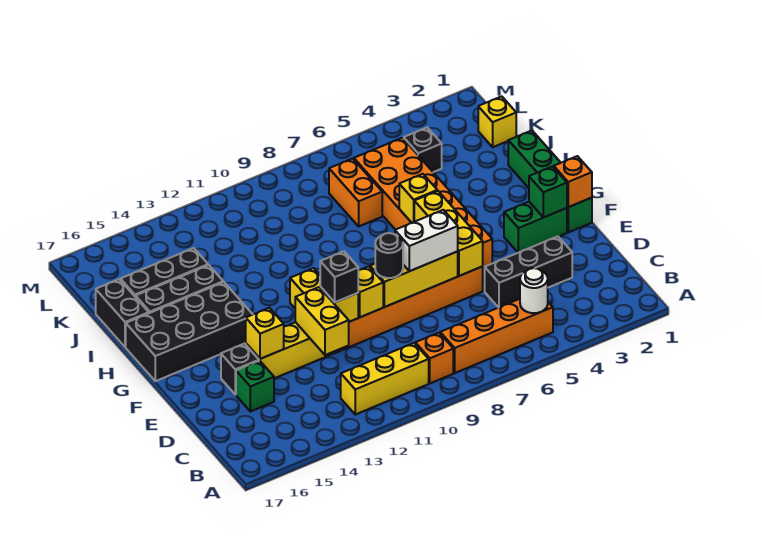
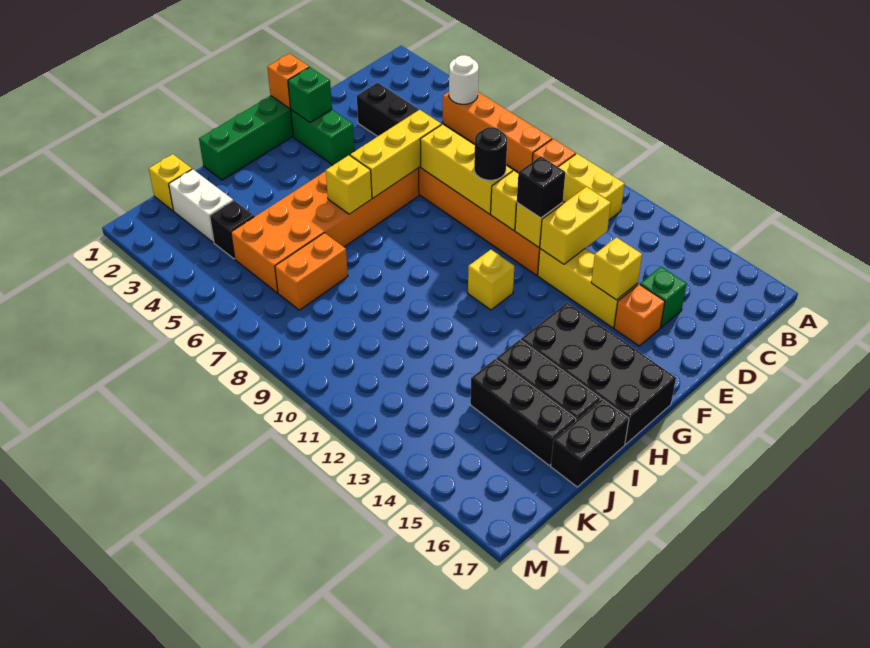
yellow 1x3 brick [341,343,429,414] -> yellow 1x2 brick [559,154,625,220]
white 1x2 brick [395,210,458,271] -> white 1x2 brick moved to [169,169,233,242]
black 1x1 brick [221,344,259,395] -> orange 1x1 brick [614,284,665,346]

